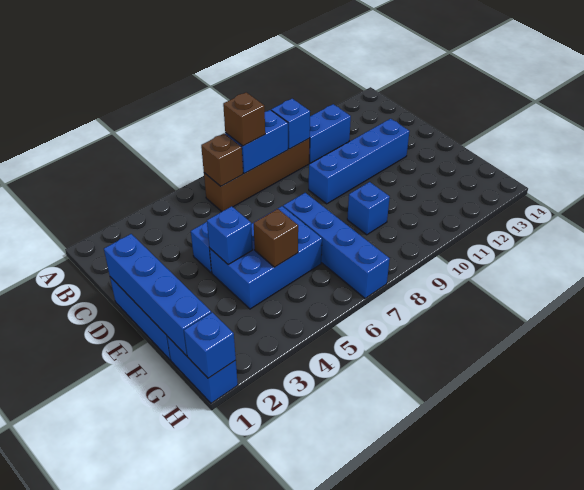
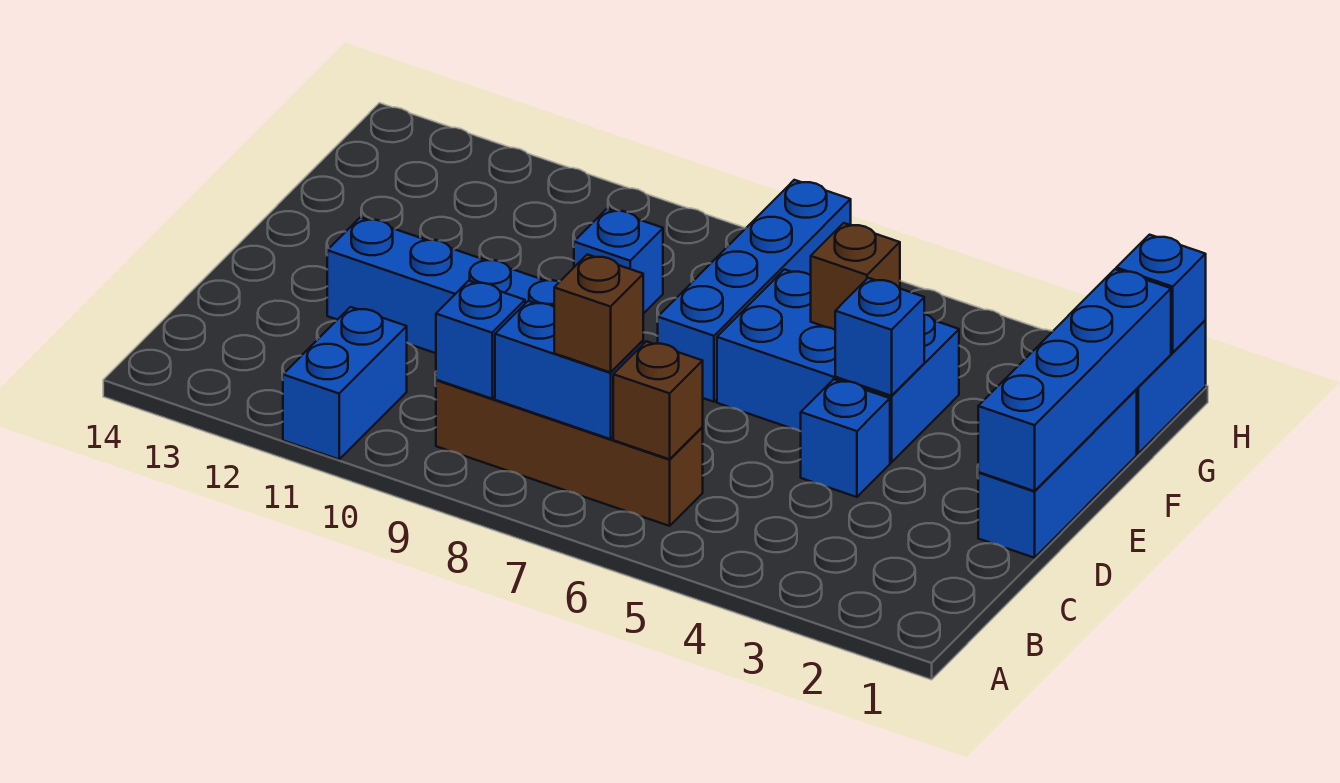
blue 1x2 brick [309,104,351,163] -> blue 1x2 brick turned to [283,307,407,459]

